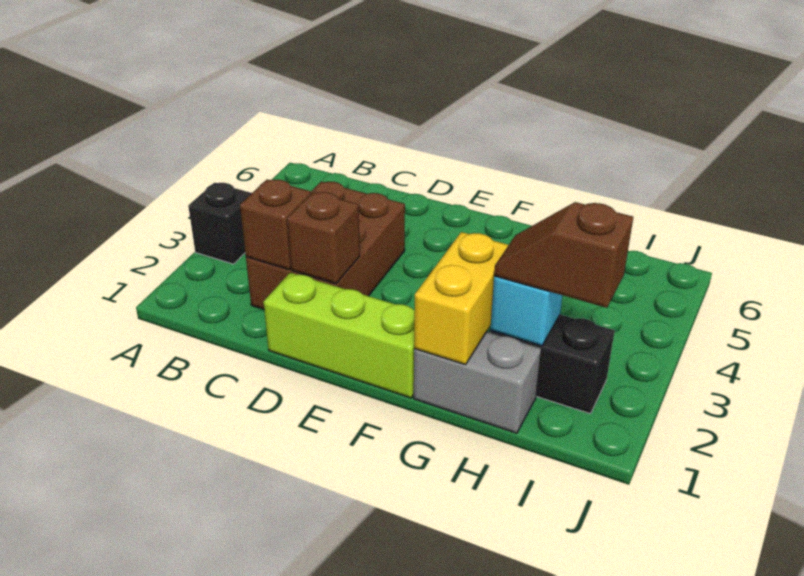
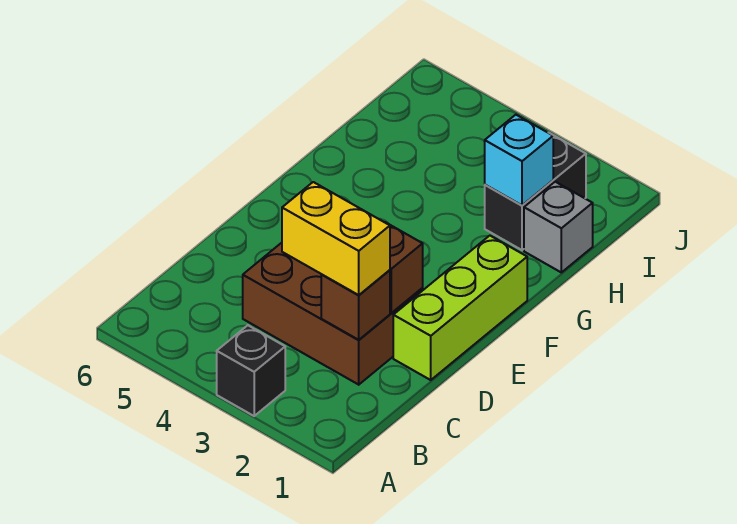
grey 1x2 brick [414,332,541,433] -> grey 1x1 brick [524,182,593,272]
yellow 1x2 brick [414,232,508,365] -> yellow 1x2 brick moved to [282,182,390,295]
brown 1x2 slope [494,202,633,308] -> none

